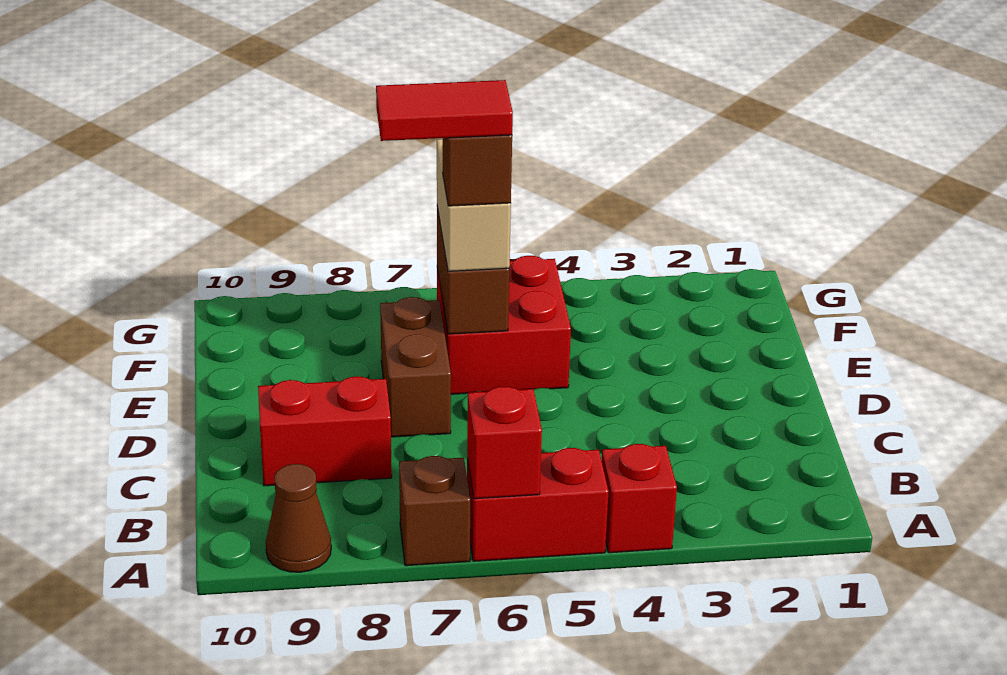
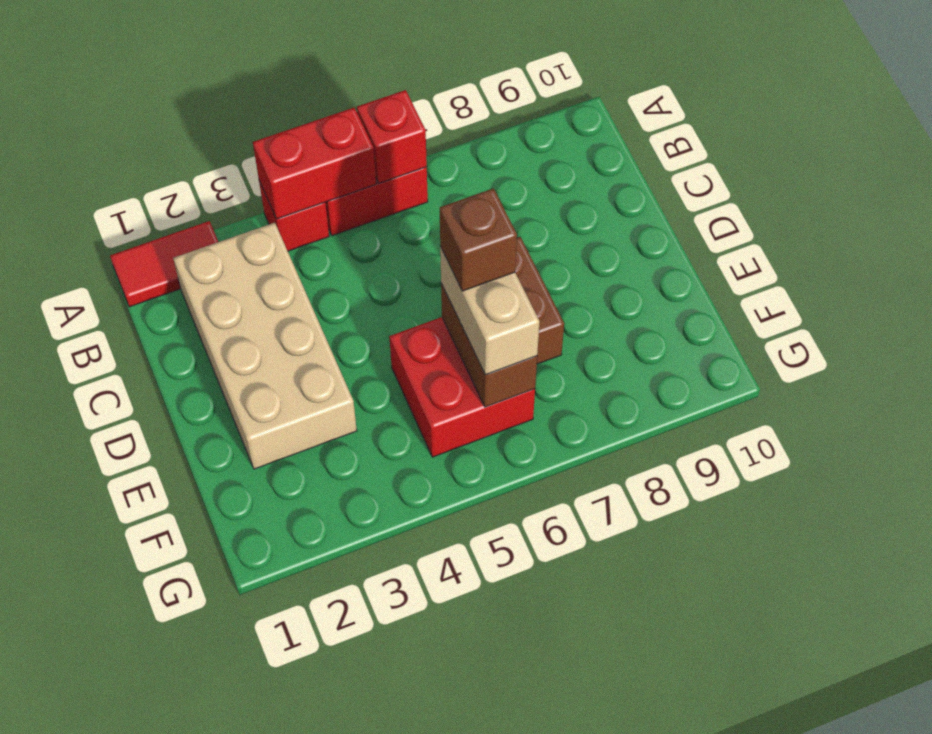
brown 1x1 brick [399,456,470,566] -> none
brown 1x1 cone [266,464,331,572] -> none
none -> tan 2x4 brick [173,223,357,469]
red 1x2 brick [258,376,392,486] -> red 1x2 brick moved to [253,108,376,219]
red 1x2 tile [376,80,513,141] -> red 1x2 tile moved to [110,221,218,307]

